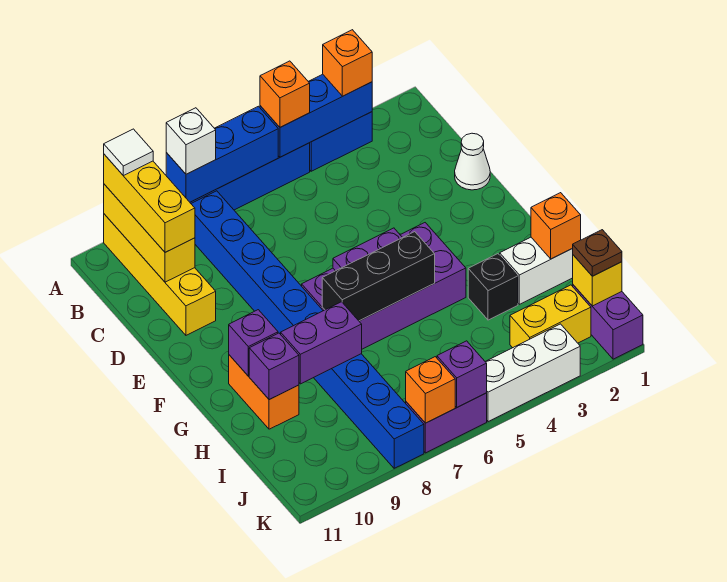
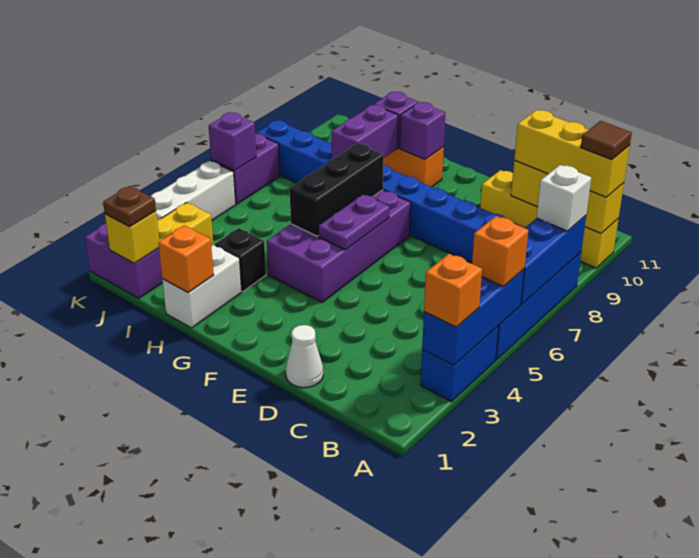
white 1x1 tile [104,129,153,176] -> brown 1x1 tile [581,121,632,160]
orange 1x1 brick [406,357,455,423] -> none

